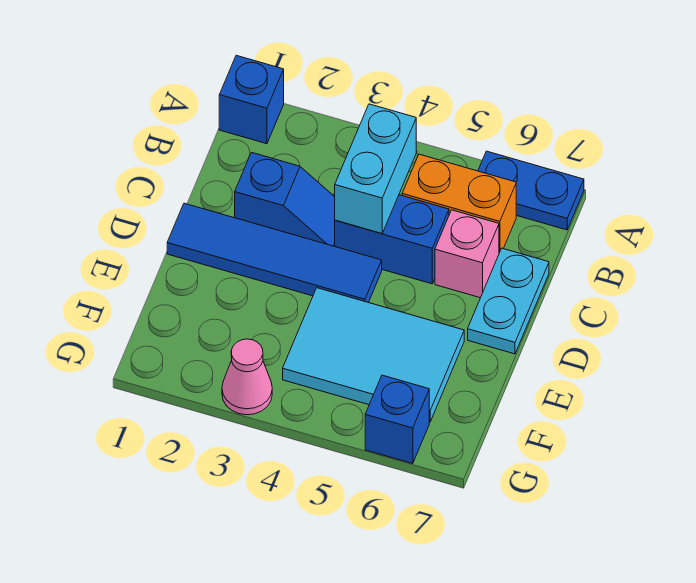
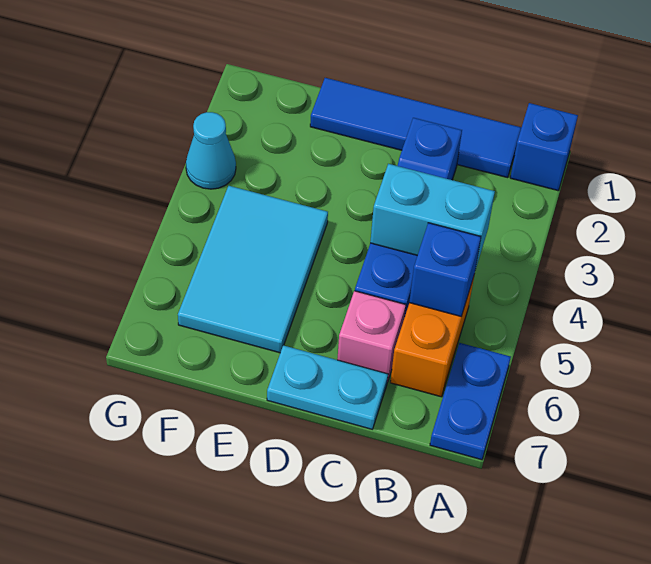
blue 1x4 tile [167,203,382,302] -> blue 1x4 tile turned to [310,78,521,178]
pink 1x1 cone [222,339,272,415] -> cyan 1x1 cone [186,112,236,189]
blue 1x1 brick [365,375,429,464] -> blue 1x1 brick moved to [409,223,481,316]

